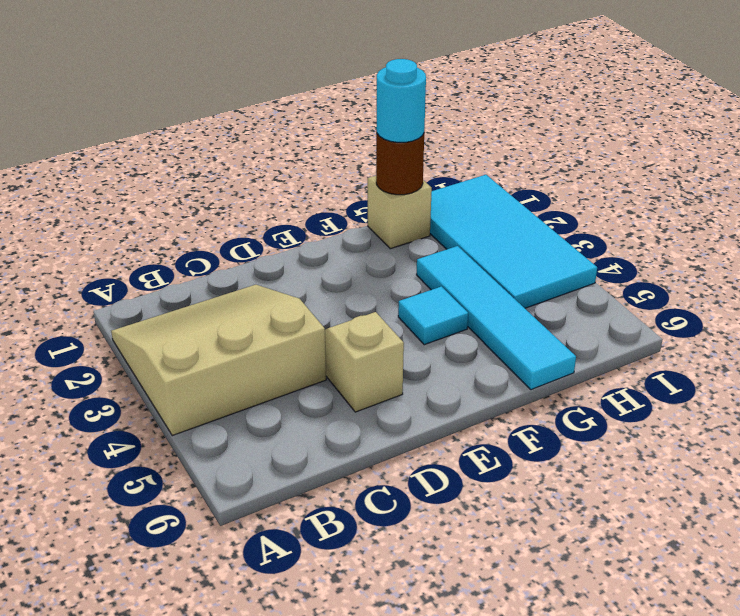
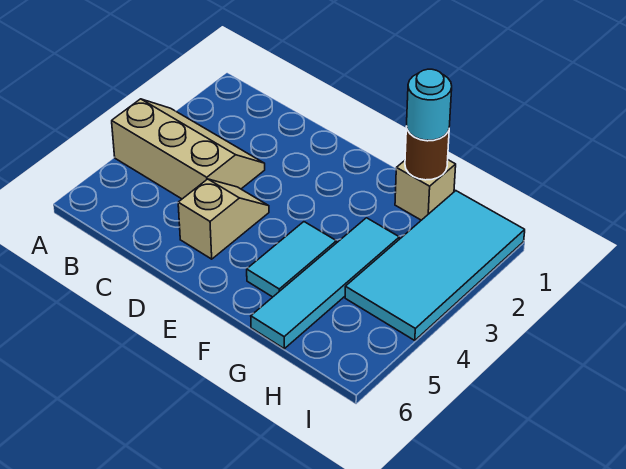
tan 3x3 slope [111,285,326,435] -> tan 2x3 slope [112,99,265,199]
cyan 1x1 tile [398,286,468,345] -> cyan 1x2 tile [247,222,336,297]

